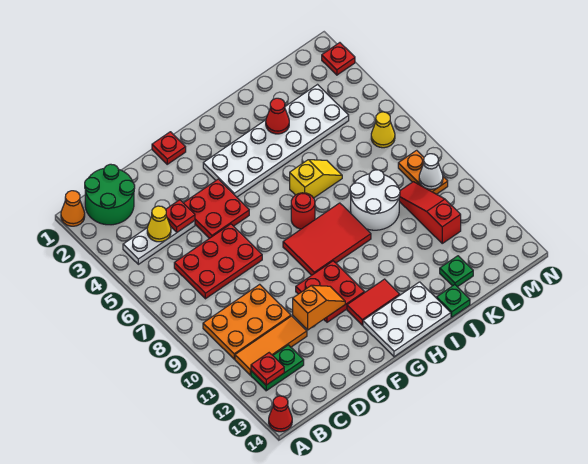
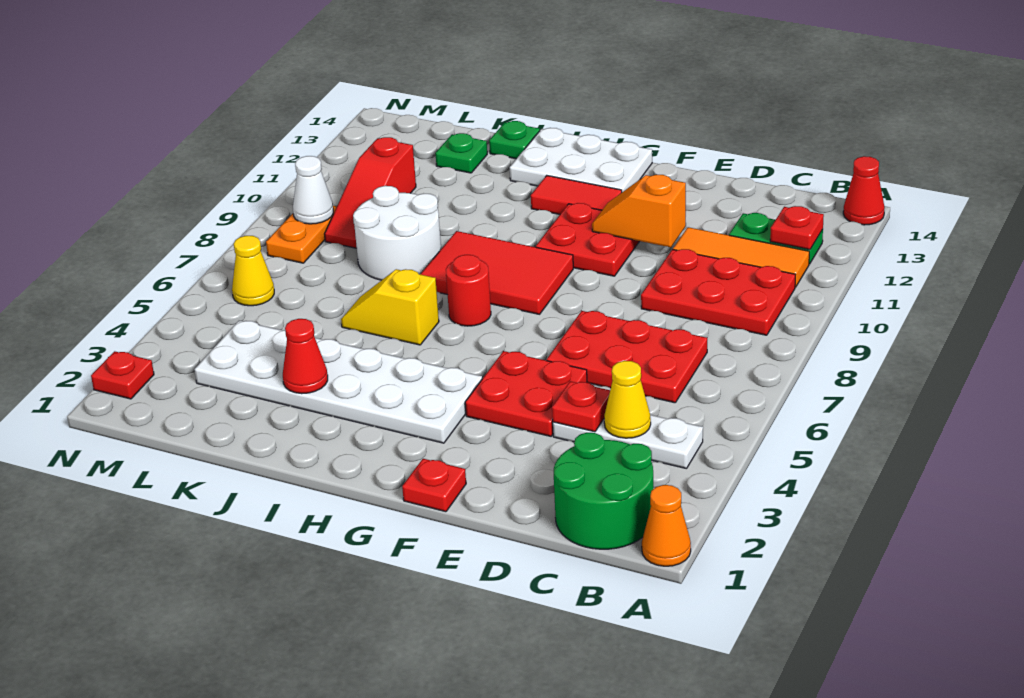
orange 2x3 plate [203,284,291,359] -> red 2x3 plate [641,249,795,335]

